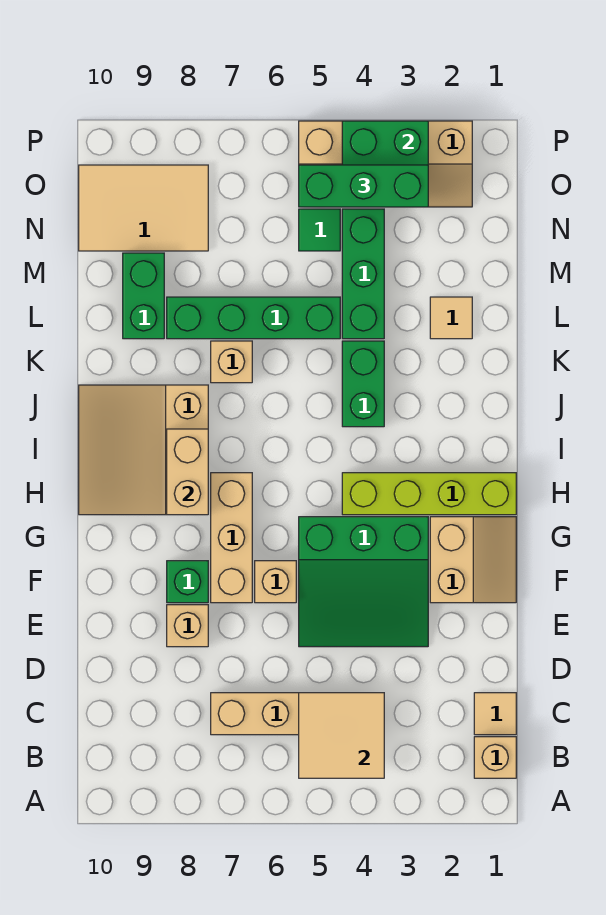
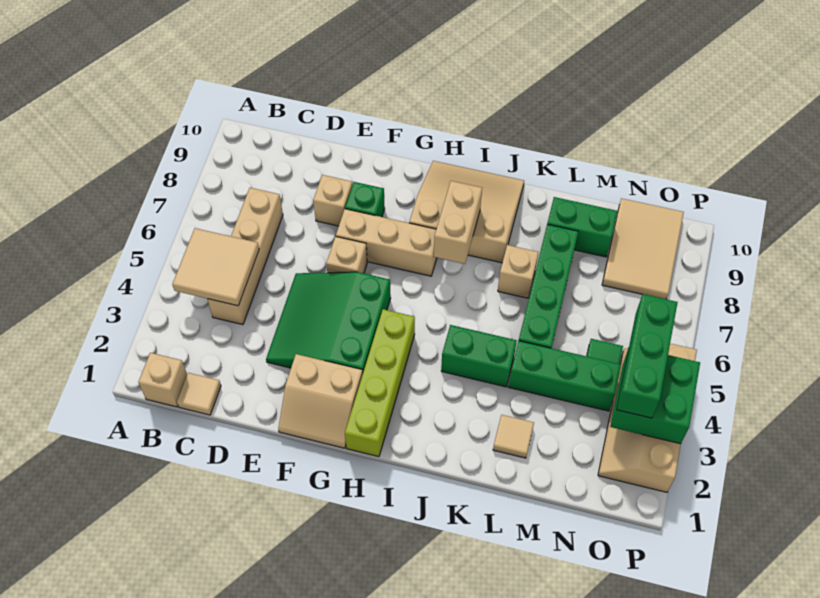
tan 1x2 brick [167,429,208,515] -> tan 1x2 brick turned to [434,181,482,264]

